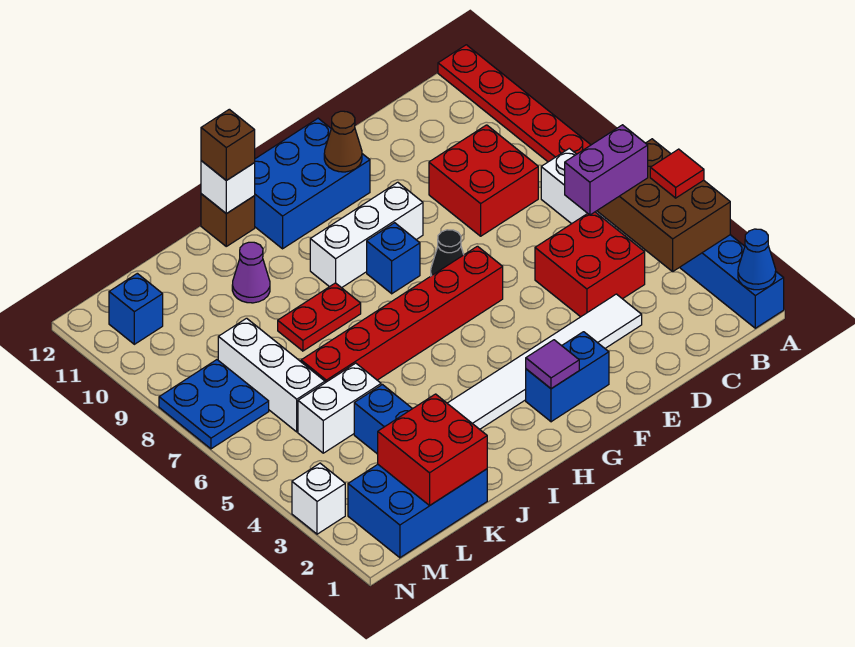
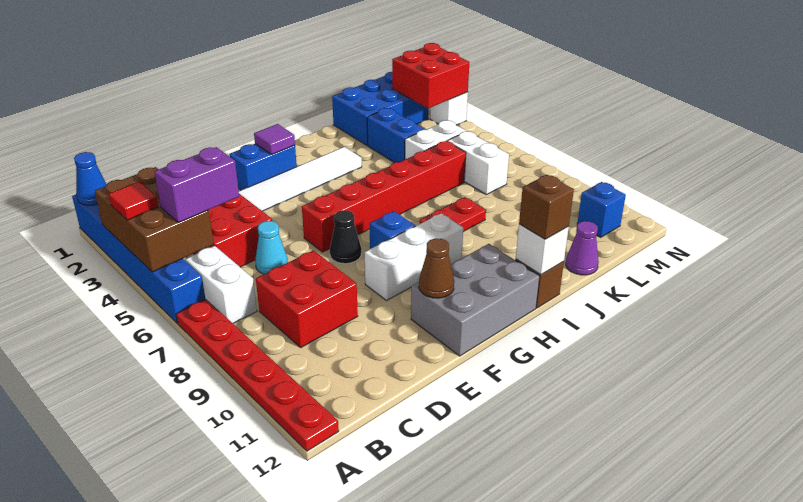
none -> cyan 1x1 cone [255,221,288,274]
blue 2x3 brick [254,118,370,249] -> grey 2x3 brick [411,244,540,356]
purple 1x1 cone [232,242,270,303] -> purple 1x1 cone moved to [566,221,599,275]
red 2x2 brick [378,394,487,505] -> red 2x2 brick moved to [392,43,469,108]
white 1x3 brick [218,318,325,432] -> white 1x2 brick [448,131,509,195]
blue 2x2 plate [159,360,269,449] -> none

